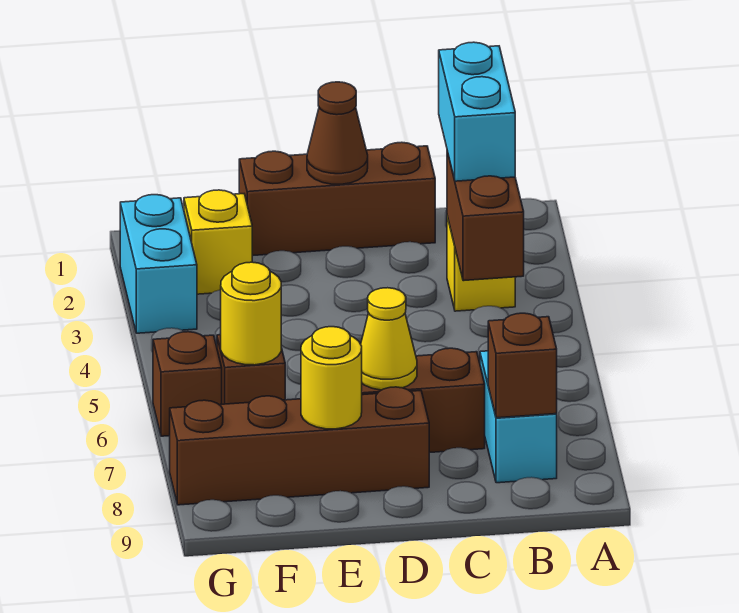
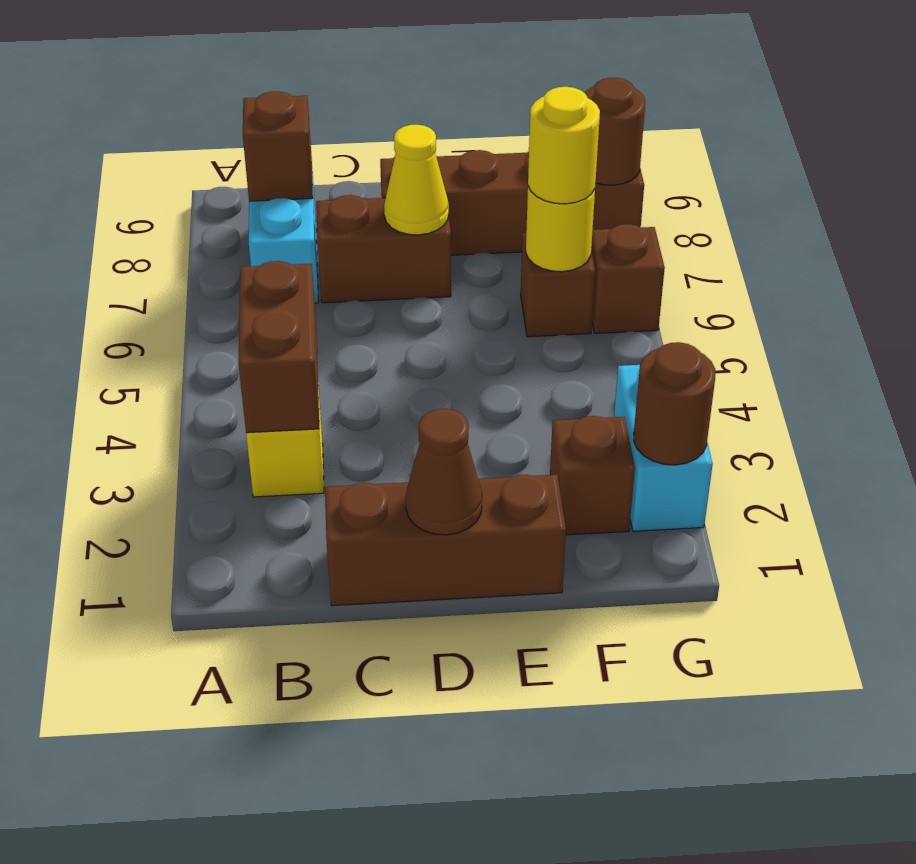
cyan 1x2 brick [439,42,515,181] -> none
yellow 1x1 round brick [301,327,362,429] -> yellow 1x1 round brick moved to [528,87,600,204]
yellow 1x1 brick [184,190,252,294] -> brown 1x1 brick [550,416,635,535]
none -> brown 1x1 round brick [634,342,715,465]
none -> brown 1x1 round brick [585,78,645,185]

